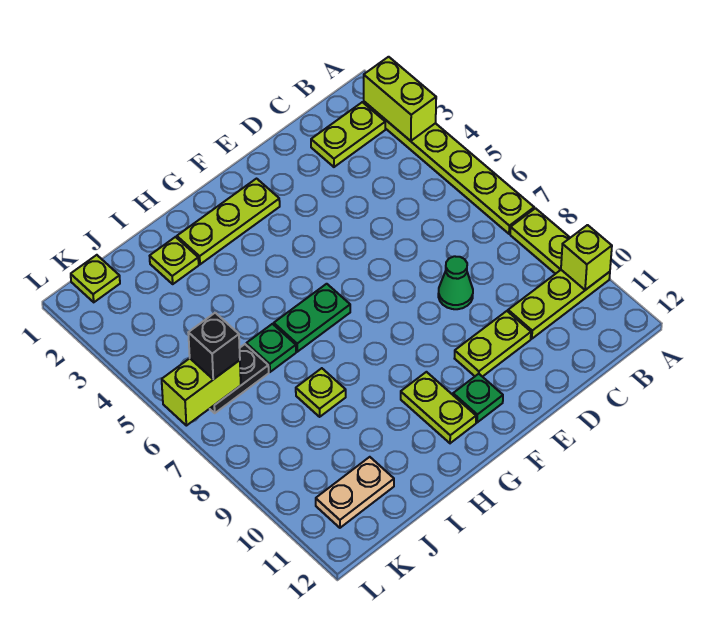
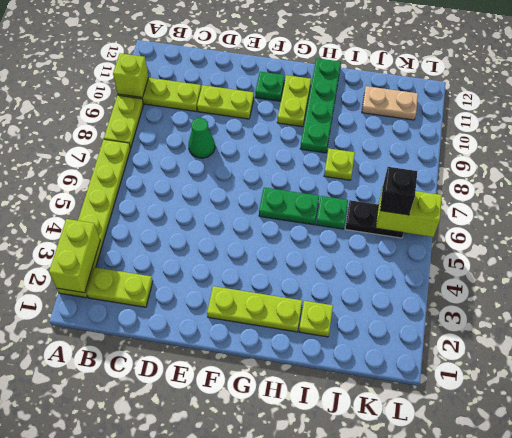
none -> green 1x4 plate [300,58,341,153]
lime 1x1 plate [71,255,120,302] -> none

